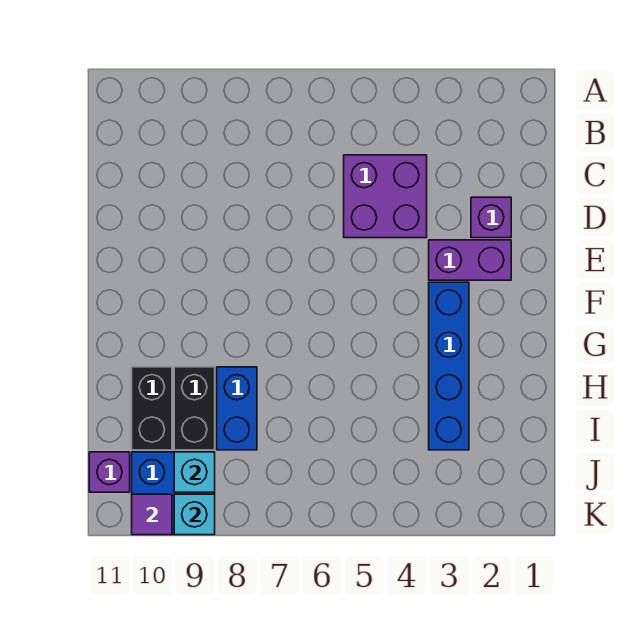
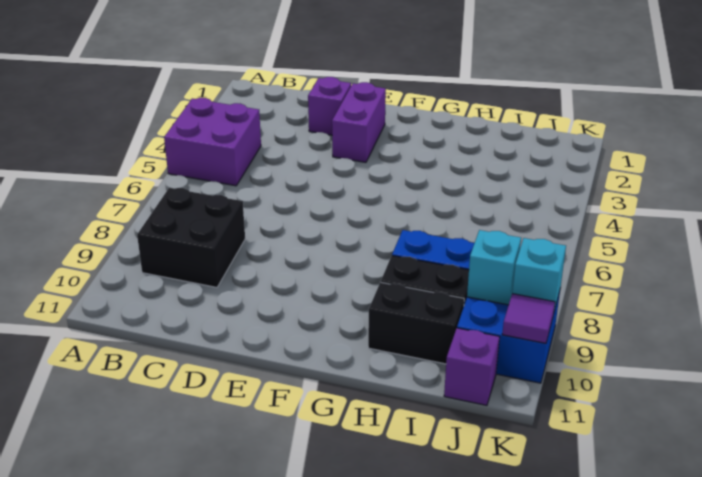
none -> black 2x2 brick [137,188,245,287]
purple 2x2 brick [344,155,427,238] -> purple 2x2 brick moved to [164,98,261,186]
blue 1x4 brick [429,282,469,450] -> none

